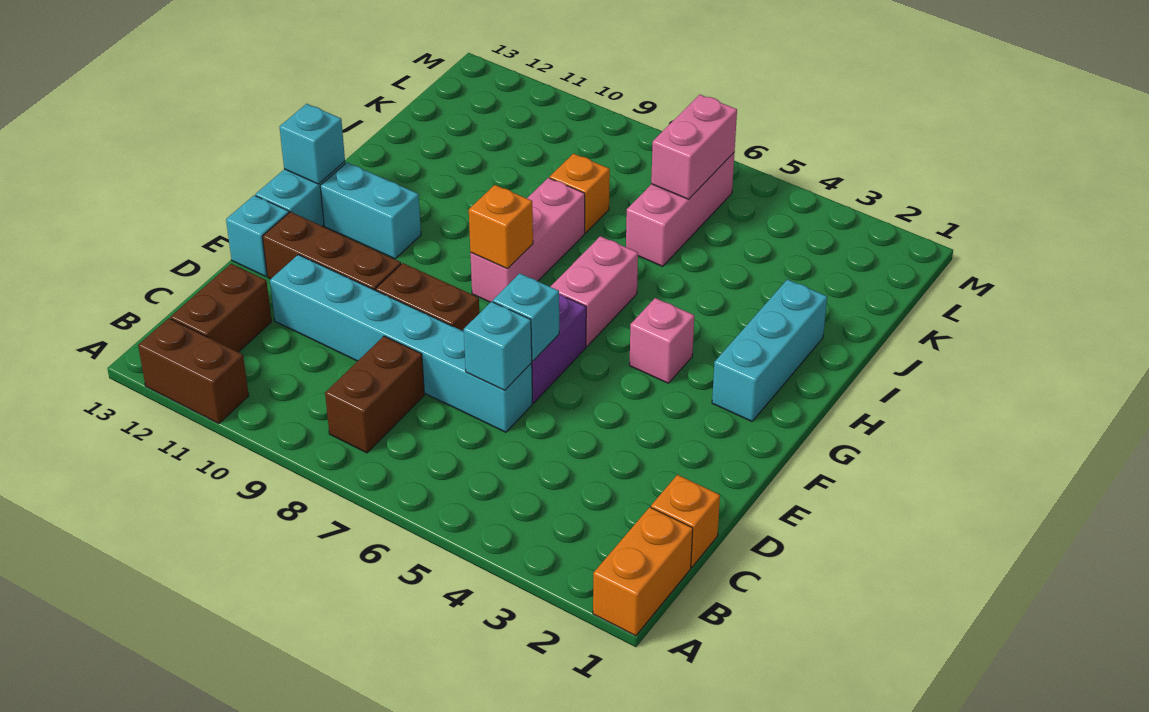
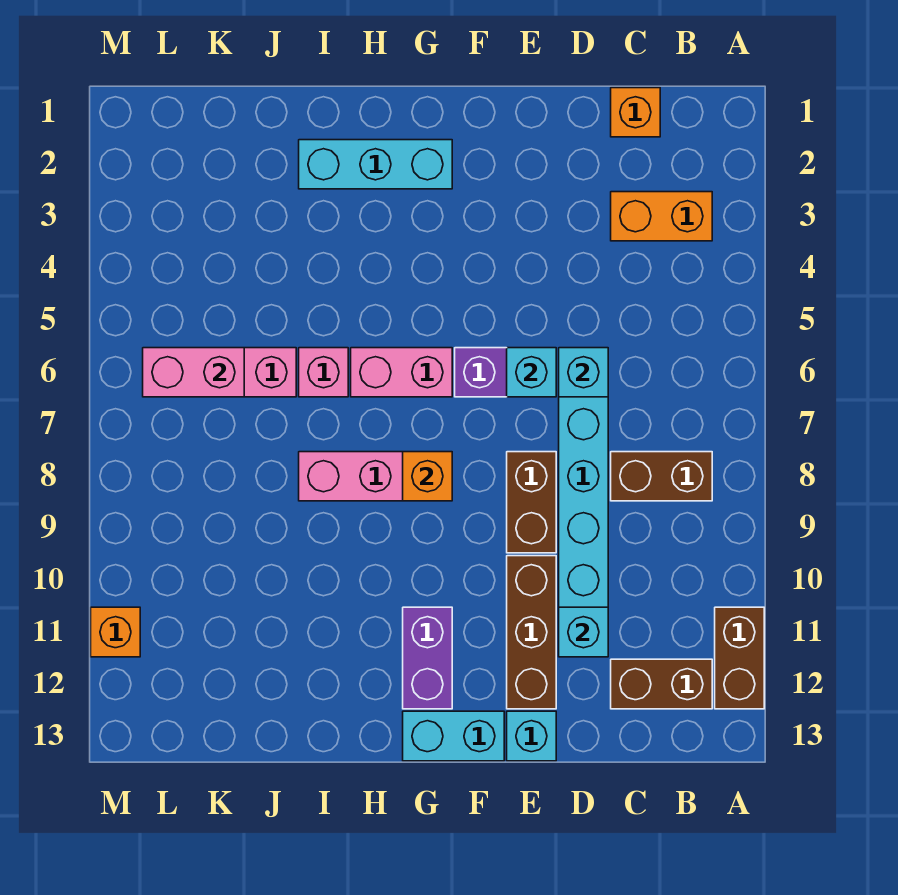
orange 1x2 brick [593,507,693,636] -> orange 1x2 brick moved to [611,192,712,241]
pink 1x1 brick [629,298,694,383] -> pink 1x1 brick moved to [299,348,348,397]
cyan 1x2 brick [320,163,421,259] -> purple 1x2 brick [403,607,452,709]
cyan 1x1 brick [280,104,345,184] -> cyan 1x1 brick moved to [559,607,608,657]
orange 1x1 brick [550,154,610,233] -> orange 1x1 brick moved to [91,607,140,657]

